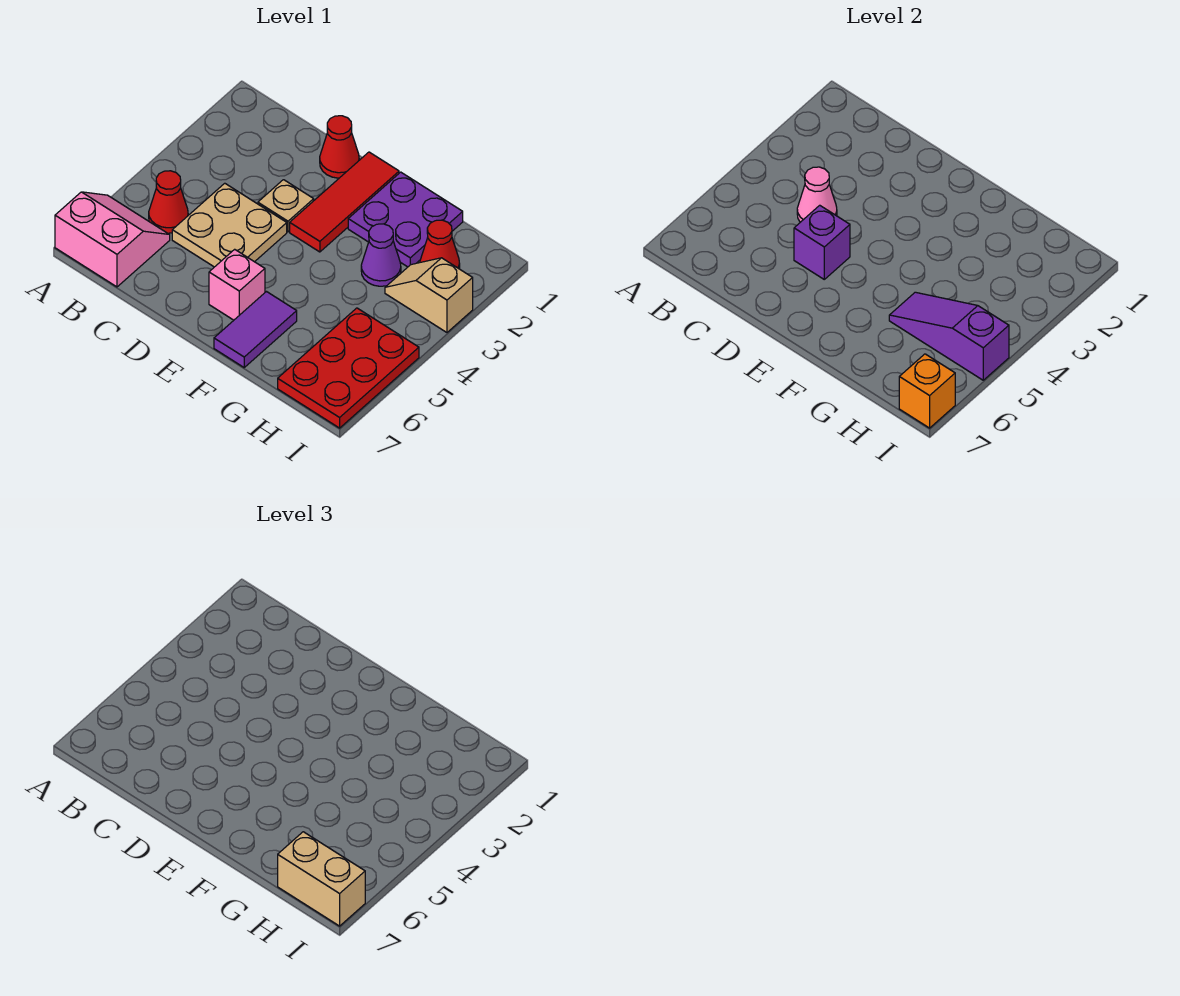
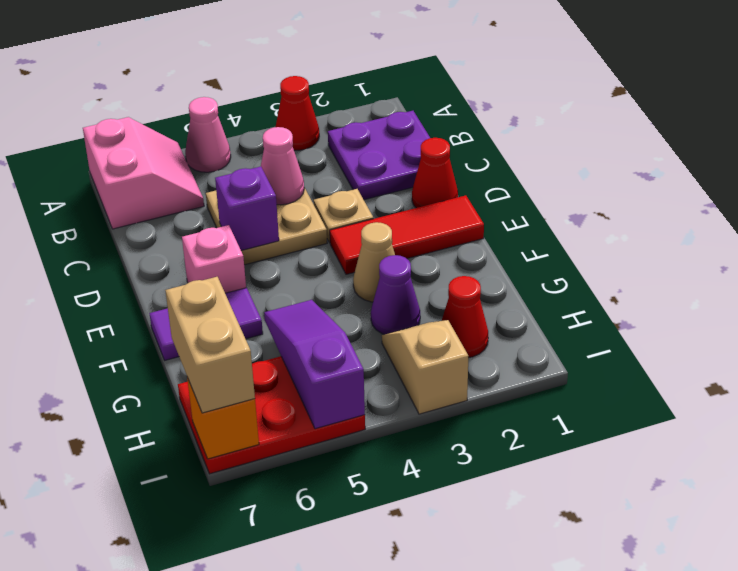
none -> pink 1x1 cone [185,97,231,172]
red 1x1 cone [149,171,188,233] -> red 1x1 cone moved to [276,76,319,150]
purple 2x2 plate [348,172,463,267] -> purple 2x2 plate moved to [328,111,430,200]
none -> tan 1x1 cone [353,222,395,302]

